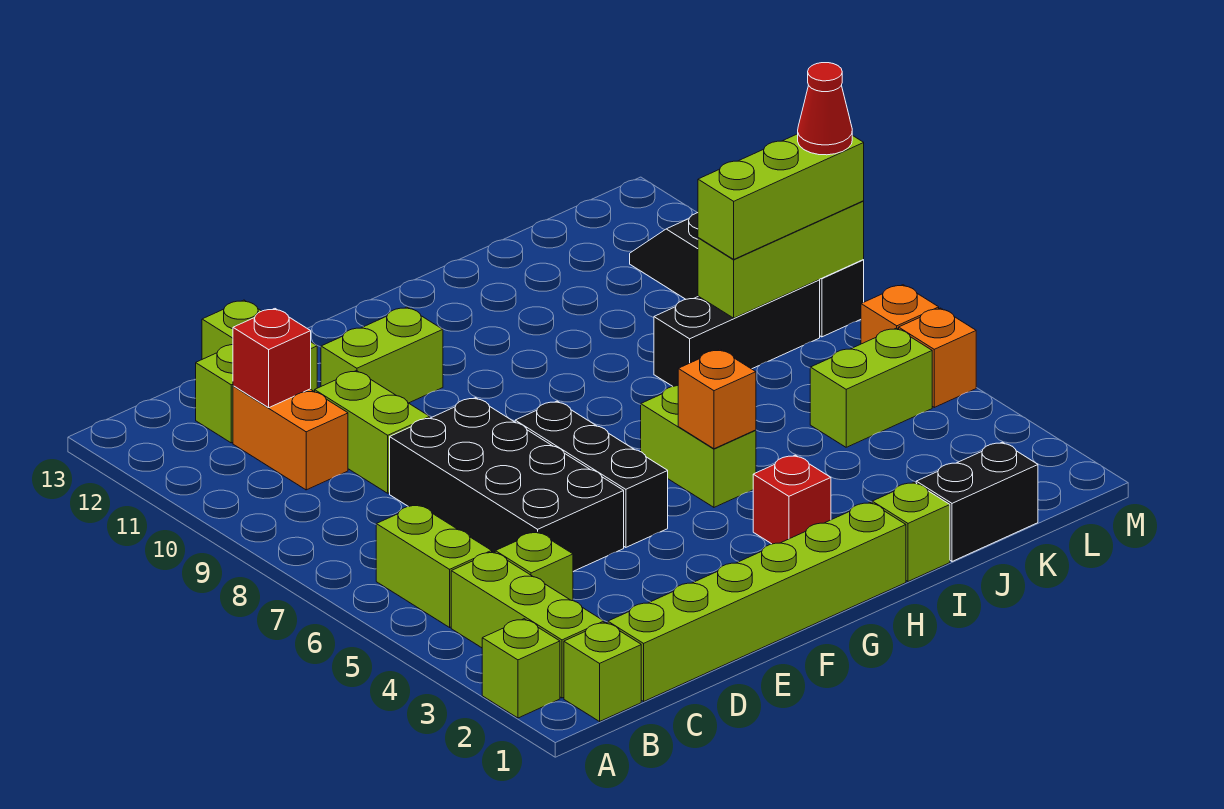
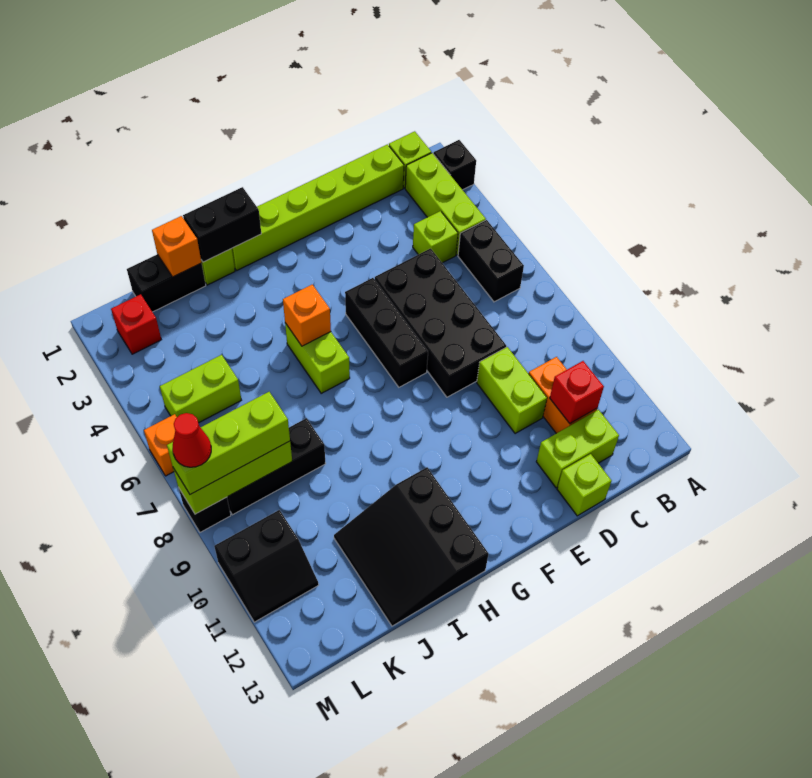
lime 1x1 brick [482,619,560,718] -> black 1x1 brick [433,140,476,190]
lime 1x2 brick [376,505,492,627] -> black 1x2 brick [458,220,524,302]
lime 1x2 brick [321,307,443,403] -> none
none -> black 1x2 brick [183,187,261,262]
red 1x1 brick [753,455,831,544] -> red 1x1 brick moved to [111,294,161,354]
none -> black 3x3 slope [334,467,488,626]
orange 1x1 brick [899,308,976,407] -> orange 1x1 brick moved to [152,216,202,277]

